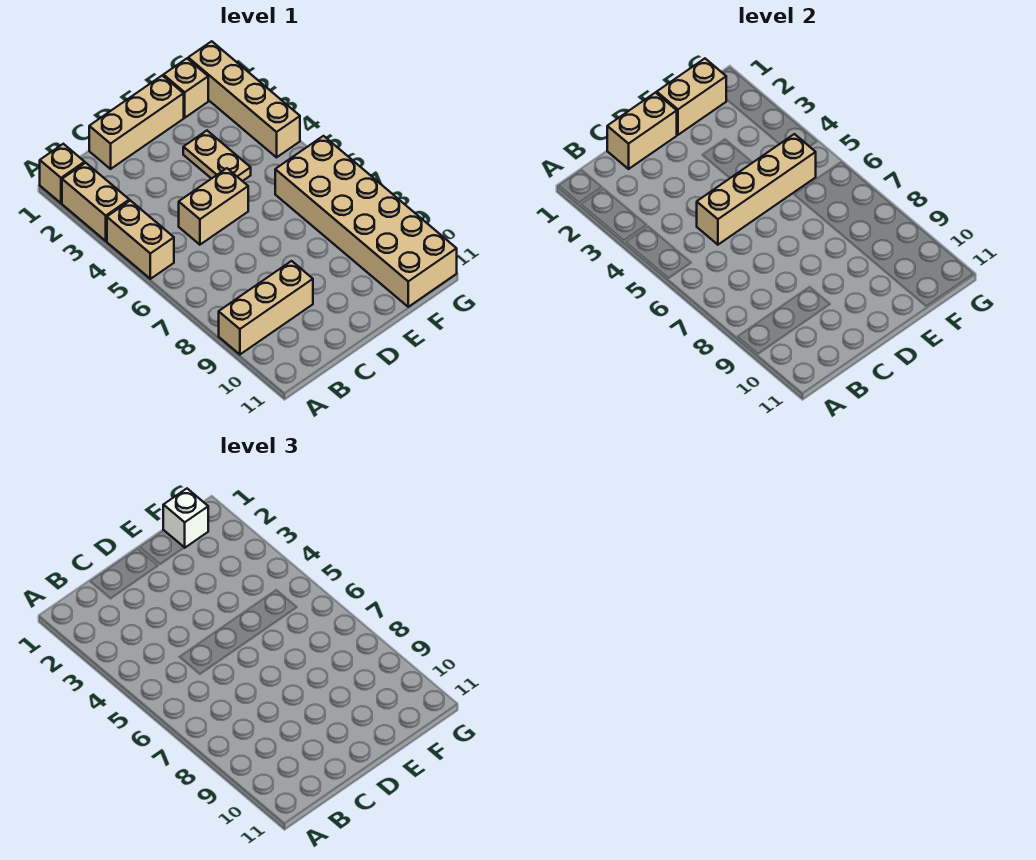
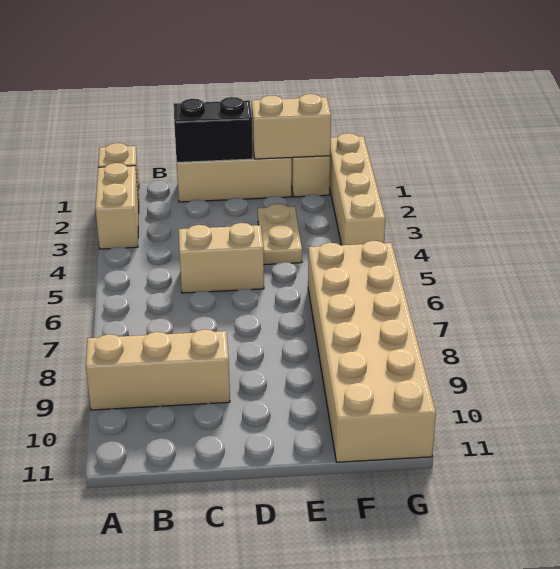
tan 1x2 brick [107,201,174,279] -> none
tan 1x2 brick [607,93,677,169] -> black 1x2 brick [174,97,253,162]
tan 1x4 brick [697,134,816,245] -> none
white 1x1 brick [163,489,208,548] -> none

